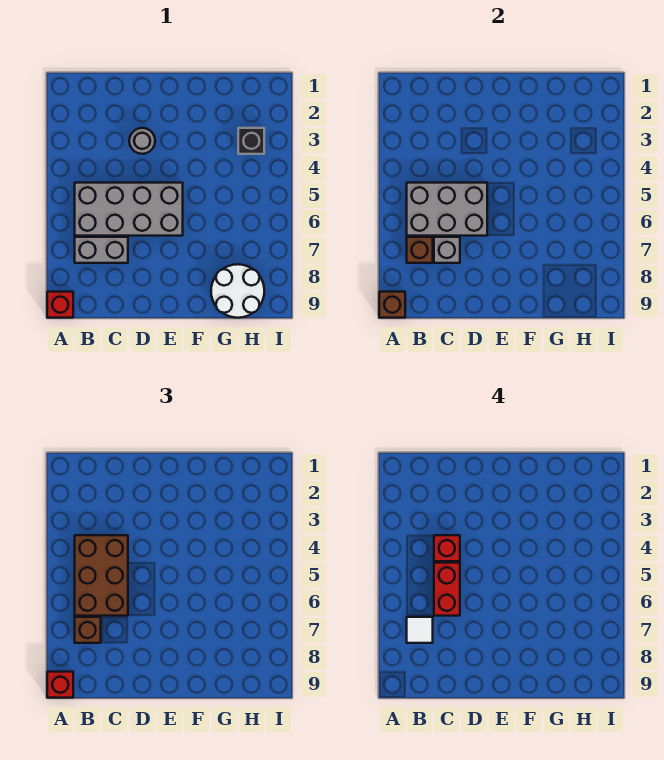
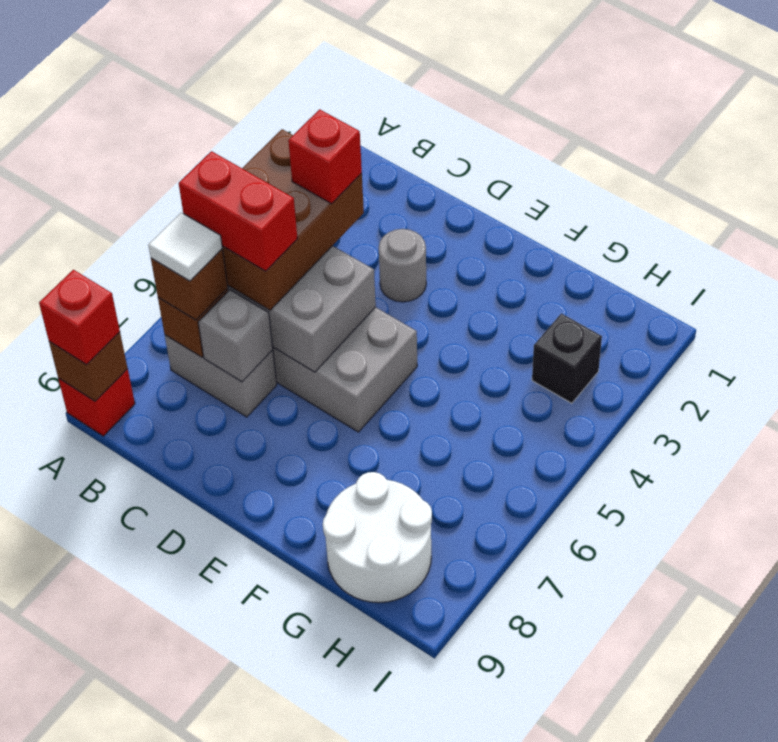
red 1x2 brick [434,563,460,616] -> red 1x2 brick turned to [179,151,297,271]

